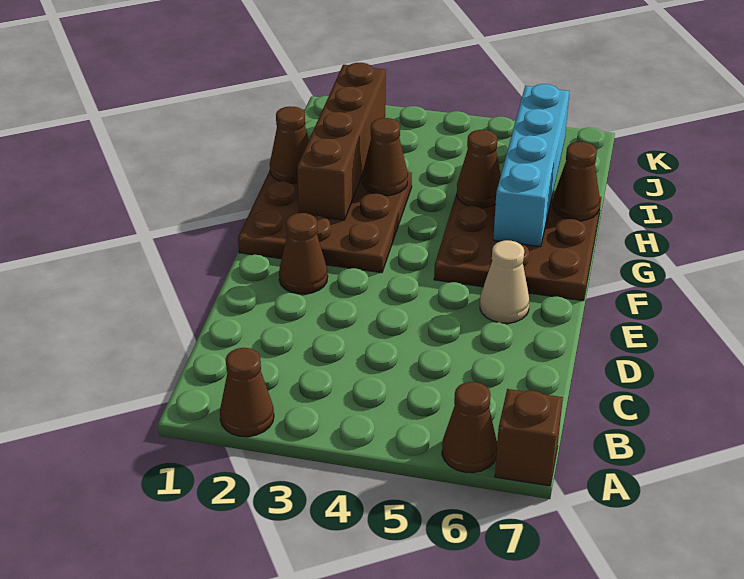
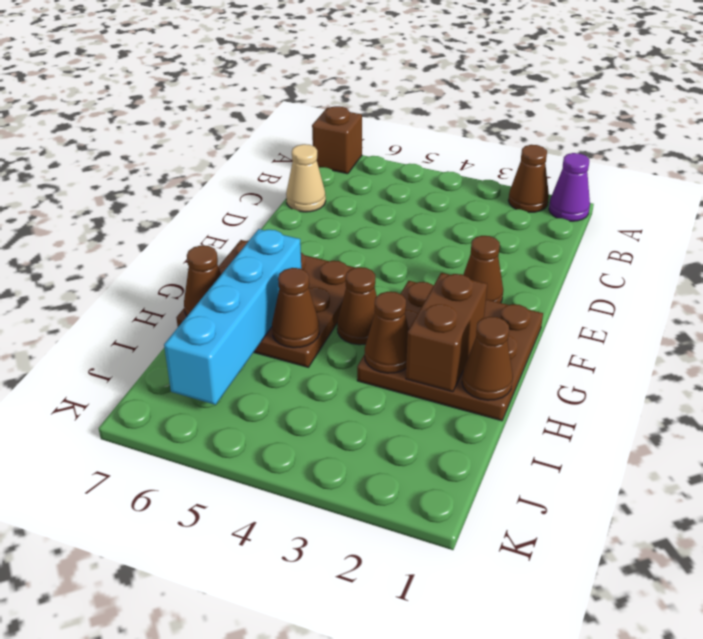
none -> purple 1x1 cone [549,153,590,221]
brown 1x1 cone [442,382,497,473] -> brown 1x1 cone moved to [337,267,377,345]
tan 1x1 cone [480,240,529,323] -> tan 1x1 cone moved to [286,144,326,212]
brown 1x4 brick [297,63,386,220] -> brown 1x2 brick [406,273,487,392]

